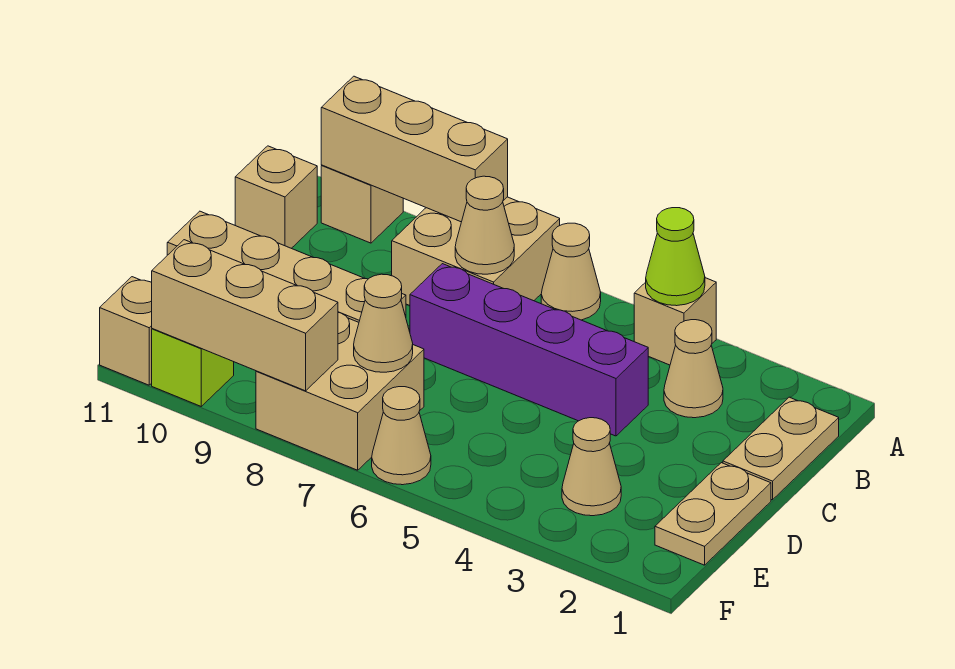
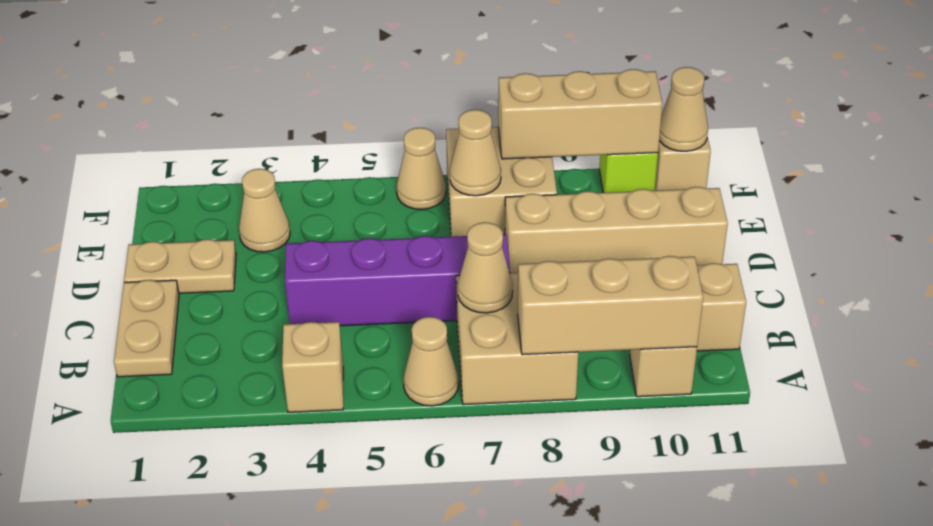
lime 1x1 cone [646,208,705,306] -> none
tan 1x1 cone [664,320,723,418] -> tan 1x1 cone moved to [659,67,708,151]
tan 1x2 plate [655,463,771,565] -> tan 1x2 plate turned to [124,239,236,293]

